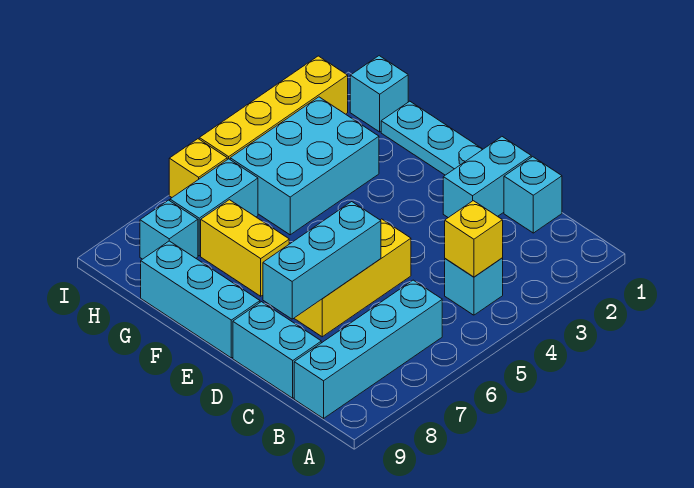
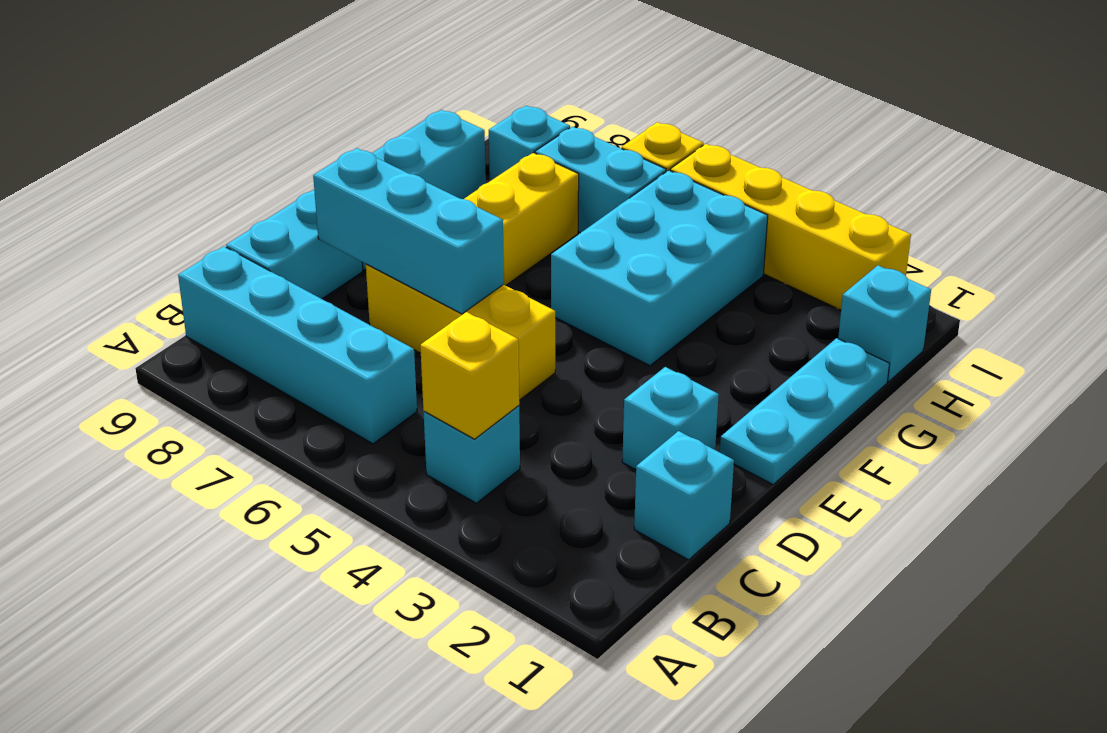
cyan 1x2 brick [443,137,531,218] -> cyan 1x1 brick [622,367,719,470]
cyan 2x3 brick [230,97,379,235] -> cyan 2x3 brick turned to [551,170,768,366]

